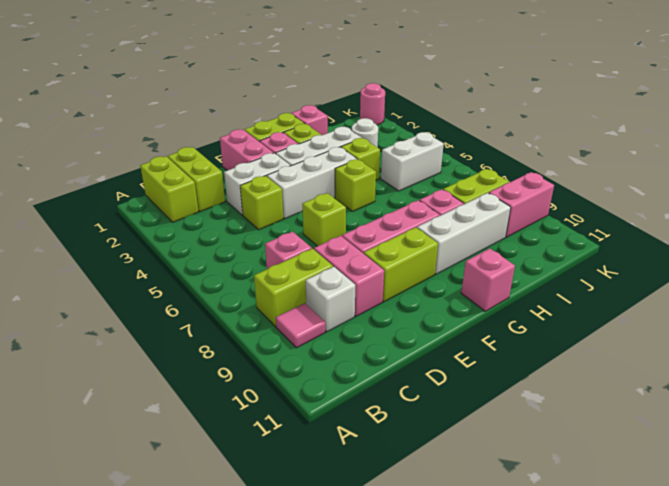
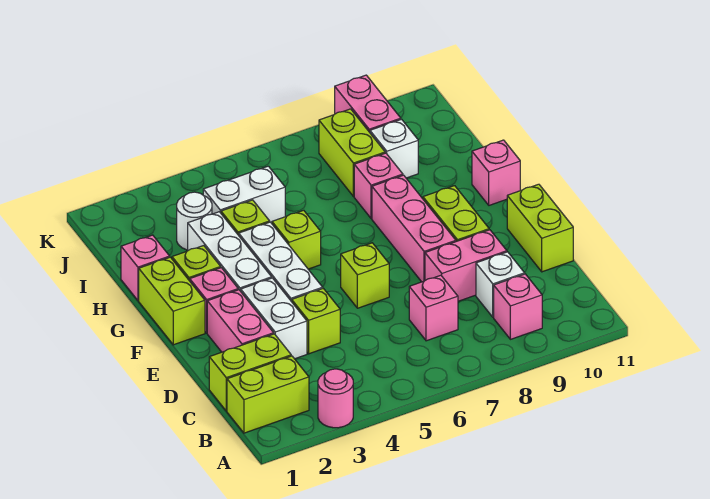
lime 1x2 brick [254,249,333,327] -> lime 1x2 brick moved to [507,184,573,272]
pink 1x1 tile [276,303,325,348] -> pink 1x1 brick [494,274,542,339]
pink 1x2 brick [220,129,273,170] -> pink 1x2 brick turned to [207,290,274,352]
white 1x3 brick [417,193,511,274] -> white 1x1 brick [370,119,418,178]
white 1x2 brick [381,132,444,191] -> white 1x2 brick turned to [203,166,285,223]
pink 1x1 round brick [360,83,385,125] -> pink 1x1 round brick moved to [318,369,353,428]

